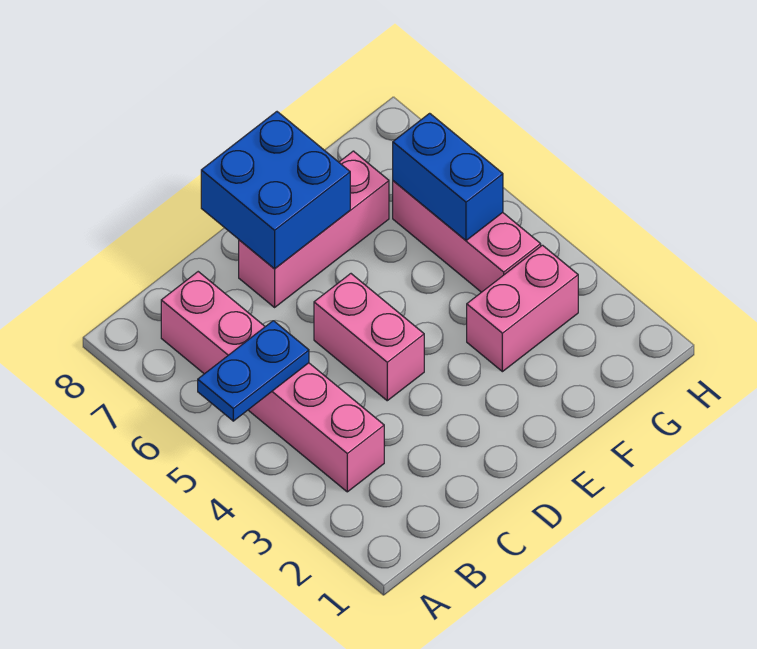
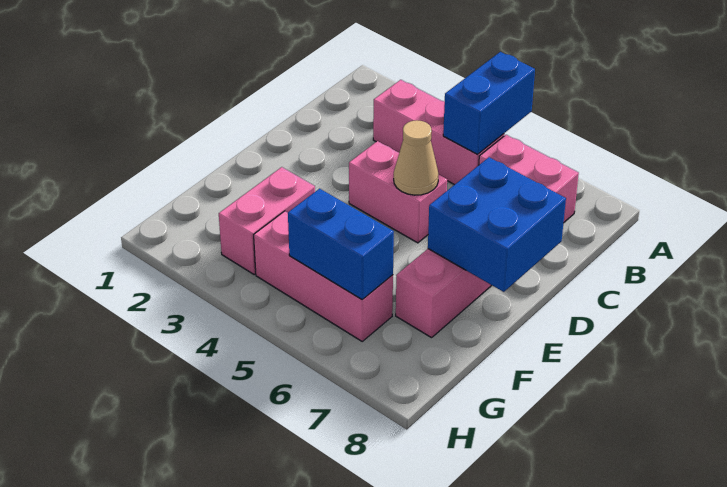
blue 1x2 plate [198,321,309,421] -> blue 1x2 brick [443,52,535,155]
none -> tan 1x1 cone [394,120,438,195]

